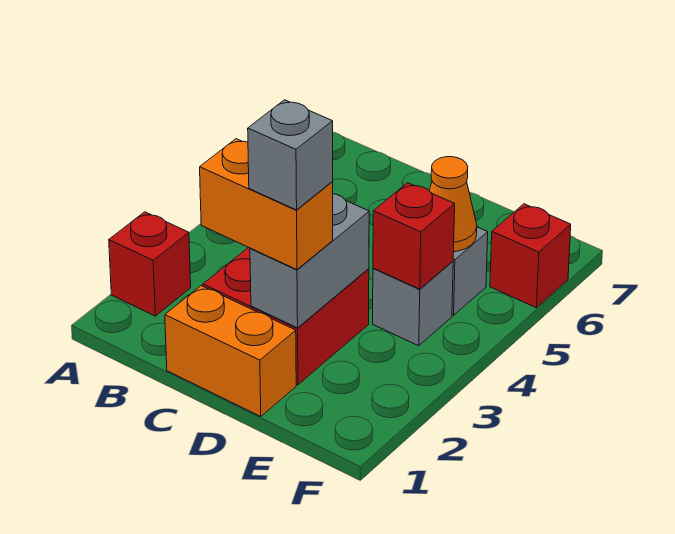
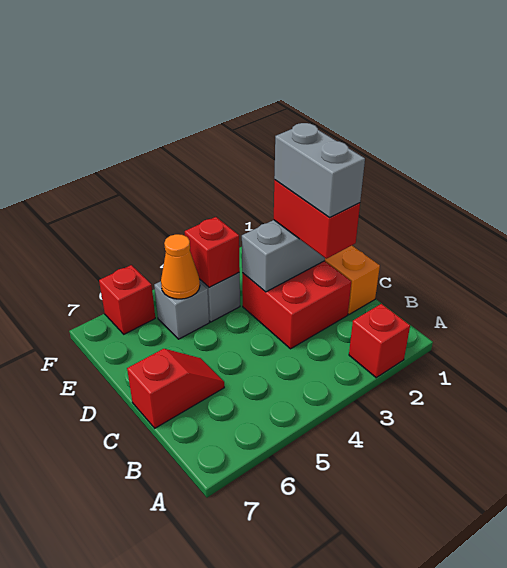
orange 1x2 brick [200,139,333,270] -> red 1x2 brick [274,180,360,259]
none -> red 1x2 slope [127,349,224,428]
grey 1x1 brick [248,100,333,210] -> grey 1x2 brick [274,123,365,217]

